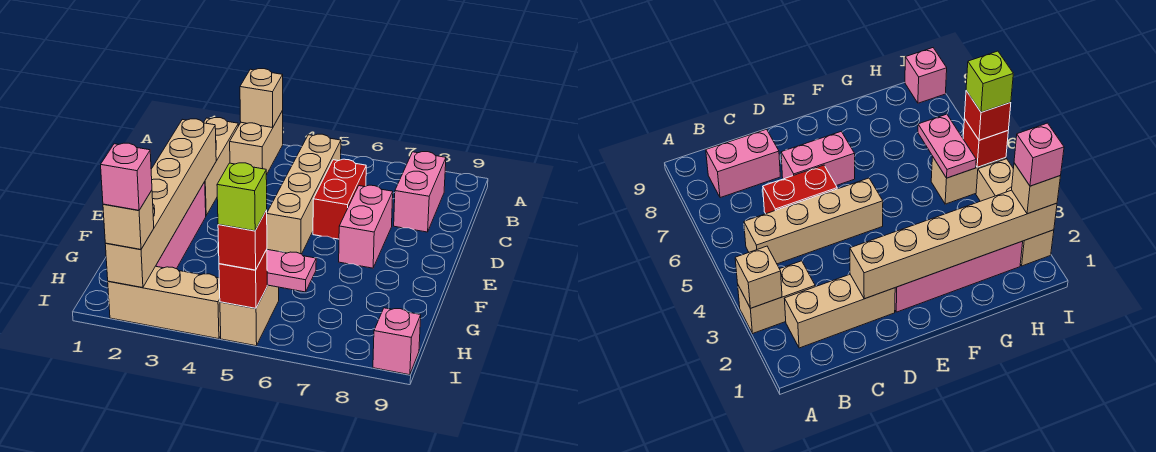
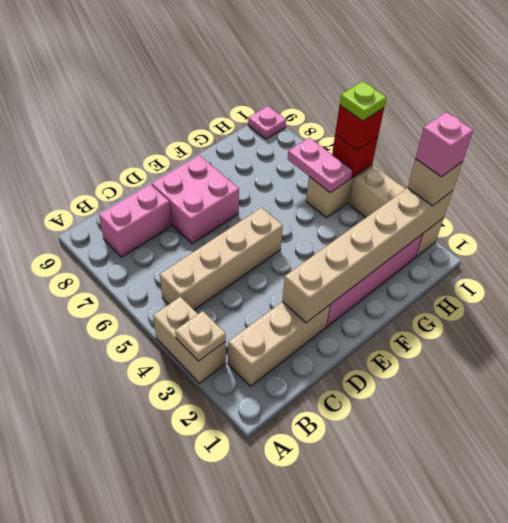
tan 1x2 brick [230,111,283,175] -> tan 1x2 brick turned to [153,297,226,383]
tan 1x1 brick [240,69,283,128] -> tan 1x1 plate [175,311,226,361]
red 1x2 brick [313,159,366,239] -> none
pink 1x2 brick [339,185,393,268] -> pink 2x2 brick [152,155,239,244]
lime 1x1 brick [217,163,267,231] -> lime 1x1 plate [340,82,386,121]
pink 1x1 brick [373,308,421,375] -> pink 1x1 plate [248,106,286,139]

